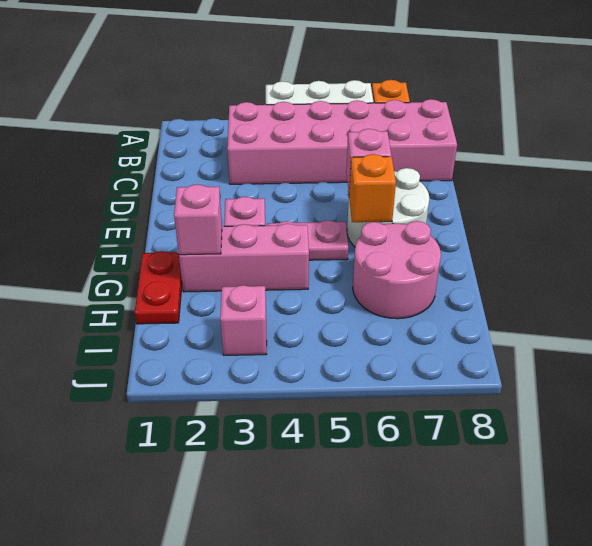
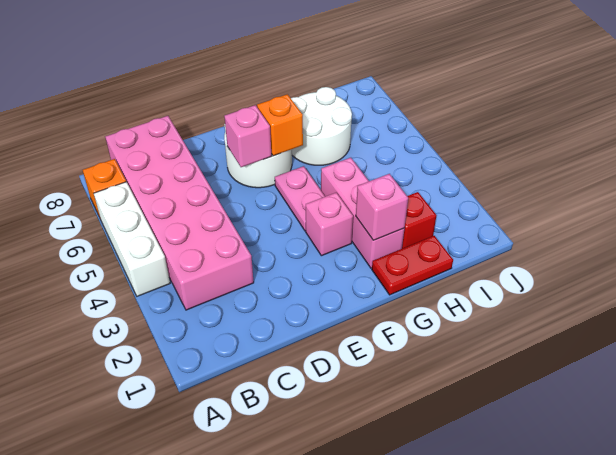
pink 2x2 round brick [353,221,441,319] -> white 2x2 round brick [291,87,352,165]
none -> red 1x1 brick [402,192,436,249]
pink 1x1 brick [220,285,267,355] -> none

